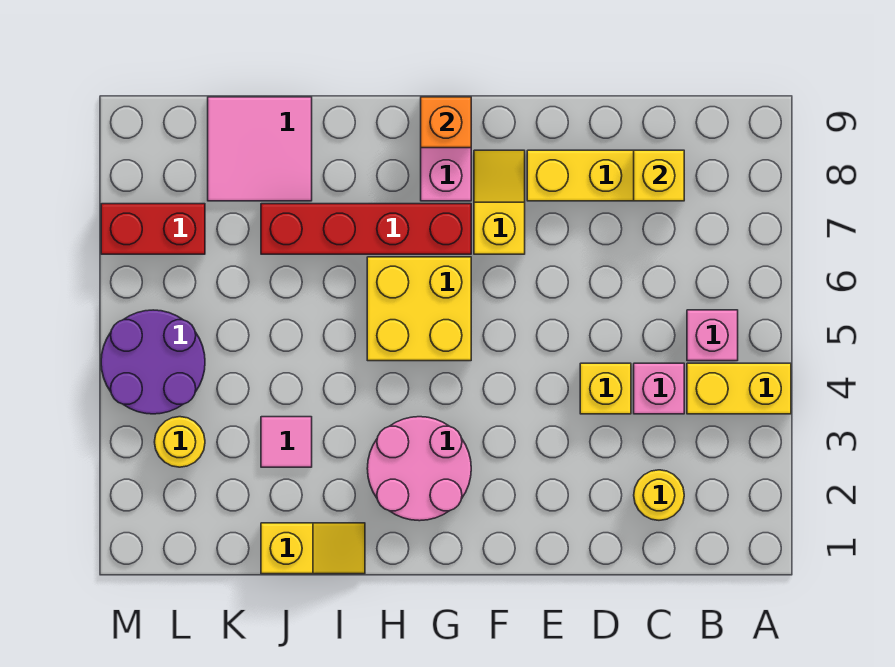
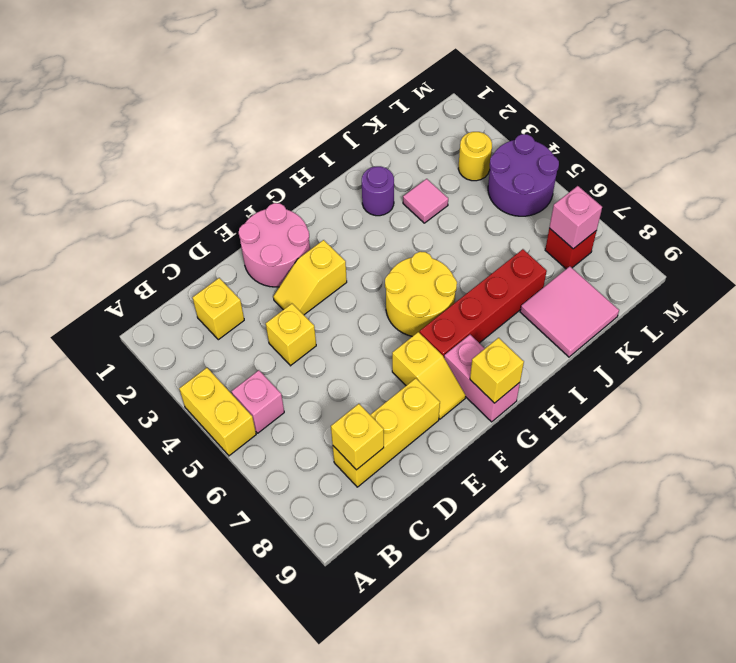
yellow 1x2 brick [687,363,791,414] -> yellow 1x2 brick turned to [179,368,256,456]
yellow 1x1 round brick [634,470,684,520] -> yellow 1x1 brick [193,278,244,340]
pink 1x1 brick [634,363,684,414] -> pink 1x1 brick moved to [549,186,602,249]
pink 2x2 round brick [367,417,471,521] -> pink 2x2 round brick moved to [239,203,310,287]
yellow 2x2 brick [367,257,471,361] -> yellow 2x2 round brick [385,252,457,336]
orange 1x1 brick [421,97,471,148] -> yellow 1x1 brick [470,338,524,403]
yellow 1x2 slope [261,523,365,574] -> yellow 1x2 slope moved to [273,240,347,315]
none -> purple 1x1 round brick [362,166,394,216]
red 1x2 brick [101,204,205,254] -> red 1x1 brick [545,228,596,269]

